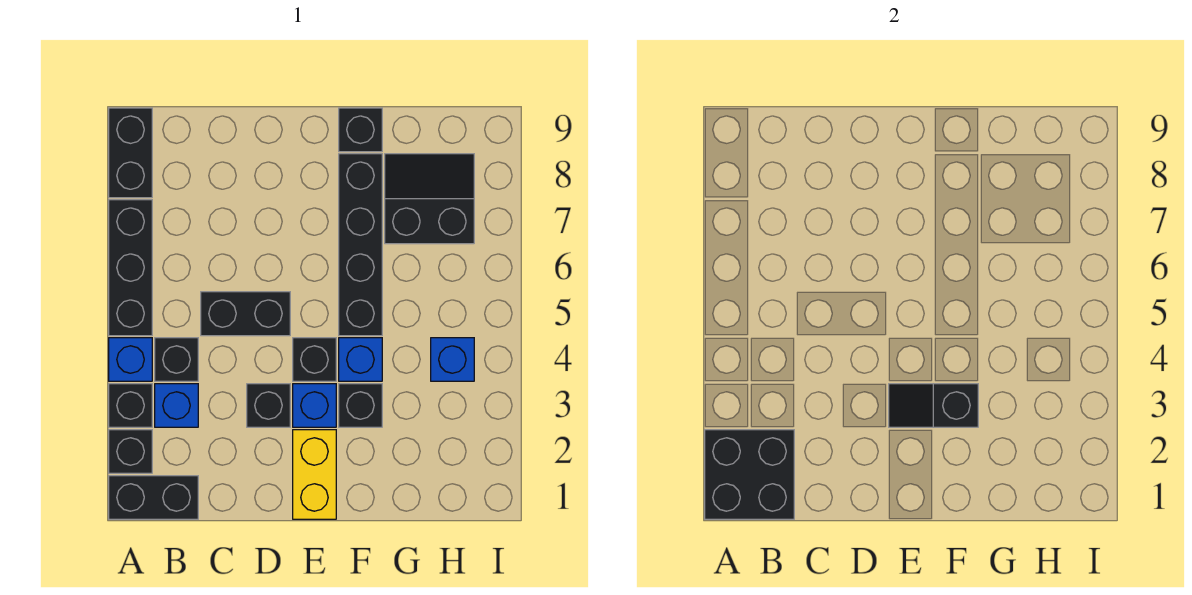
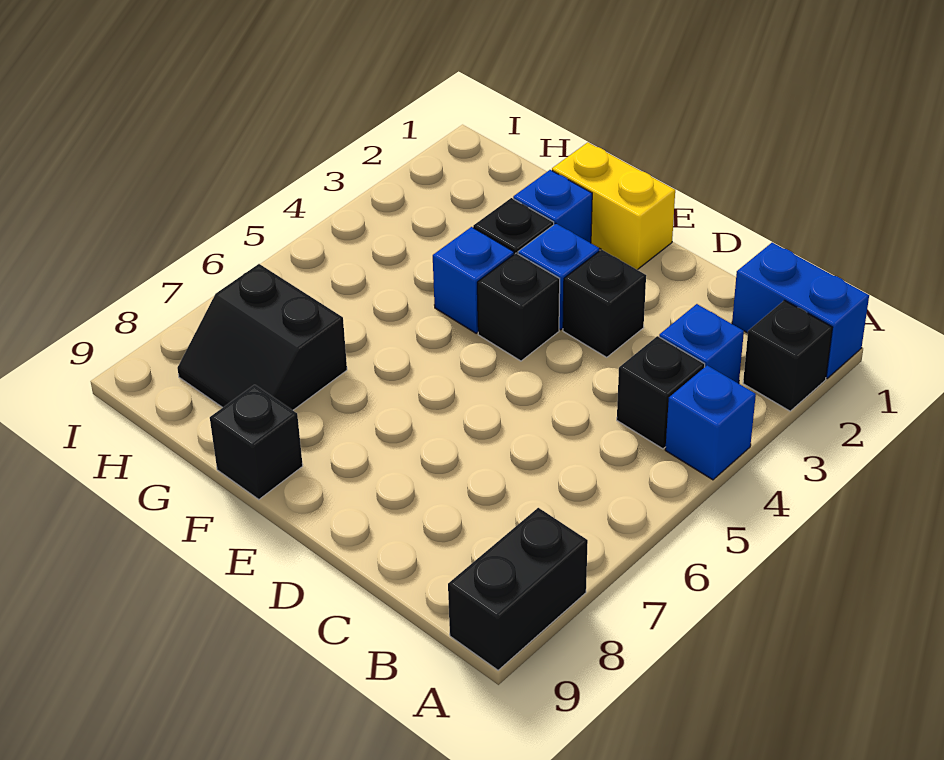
black 1x2 brick [109,476,198,519] -> blue 1x2 brick [732,243,869,378]
black 2x2 brick [705,430,794,519] -> none
black 1x1 brick [109,384,152,427] -> none
black 1x3 brick [109,200,152,336] -> none
black 1x2 brick [201,292,290,336] -> none
yellow 1x2 brick [293,430,336,519] -> yellow 1x2 brick turned to [552,142,675,270]
black 1x2 slope [889,384,978,427] -> none
black 1x4 brick [339,154,382,336] -> none
blue 1x1 brick [431,338,474,381] -> blue 1x1 brick moved to [513,170,592,243]

